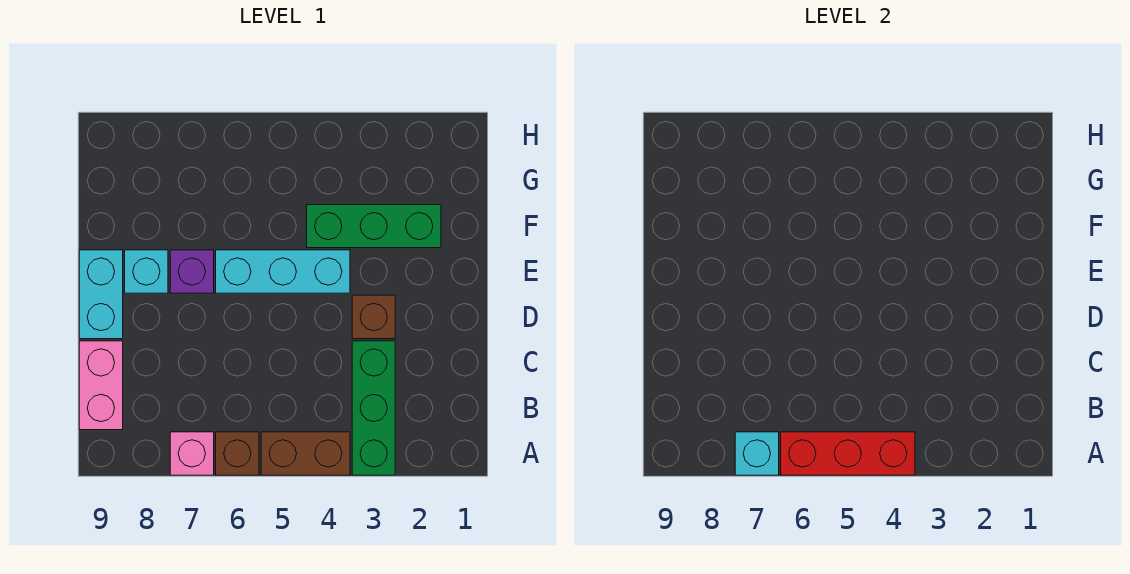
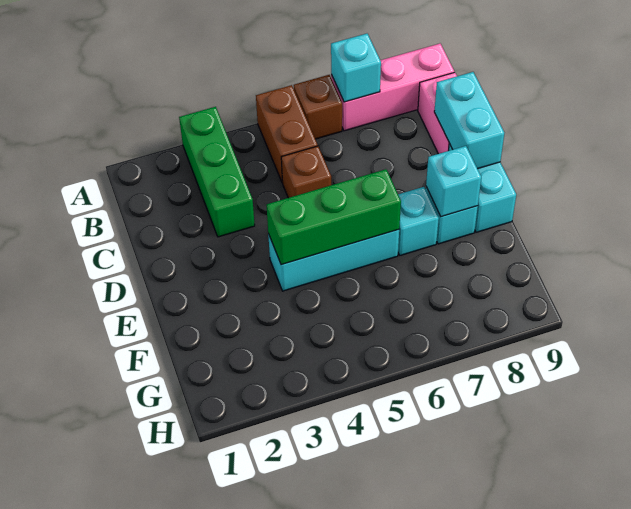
brown 1x2 brick [261,432,350,475] -> brown 1x2 brick turned to [256,85,318,183]
red 1x3 brick [781,432,915,475] -> none
pink 1x1 brick [170,432,214,475] -> pink 1x3 brick [331,44,454,131]
none -> cyan 1x2 brick [434,72,504,169]
brown 1x1 brick [352,295,395,339] -> brown 1x1 brick moved to [281,146,331,198]
purple 1x1 brick [170,250,214,293] -> cyan 1x1 brick [398,187,439,255]
none -> cyan 1x1 brick [426,146,481,217]
green 1x3 brick [307,205,441,248] -> green 1x3 brick moved to [267,169,401,265]

